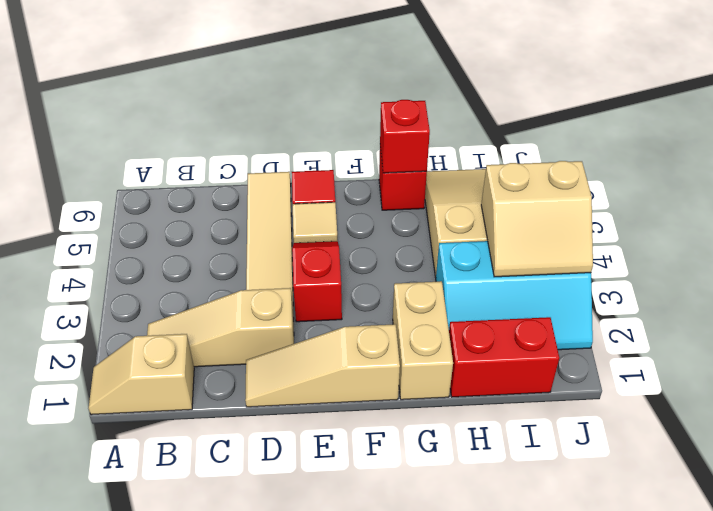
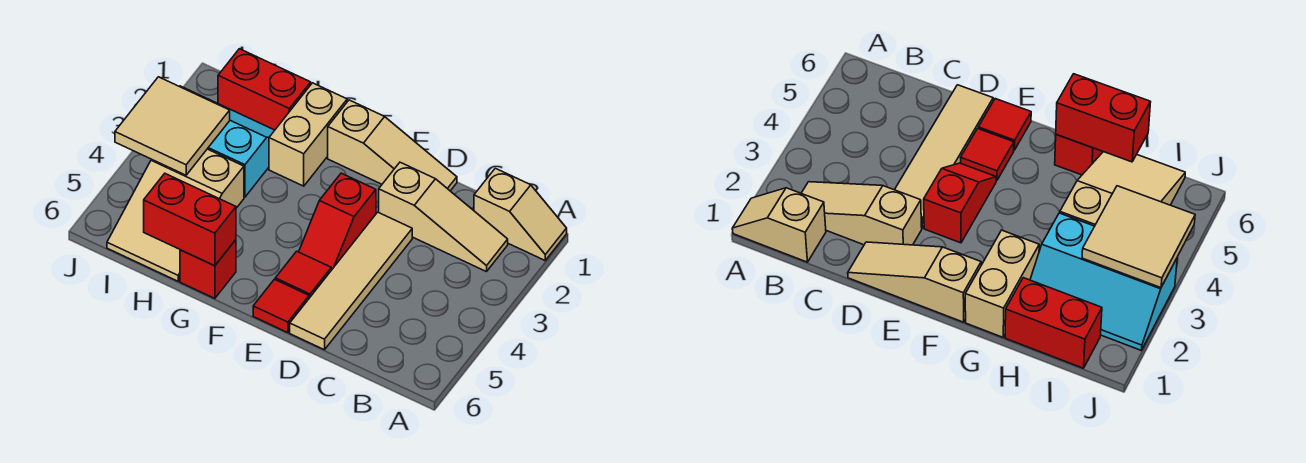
tan 1x1 tile [293,202,338,243] -> red 1x1 tile [275,251,331,298]
red 1x1 brick [380,100,430,173] -> red 1x2 brick [144,174,236,266]
tan 2x2 slope [481,161,593,277] -> tan 2x2 tile [115,77,230,175]

